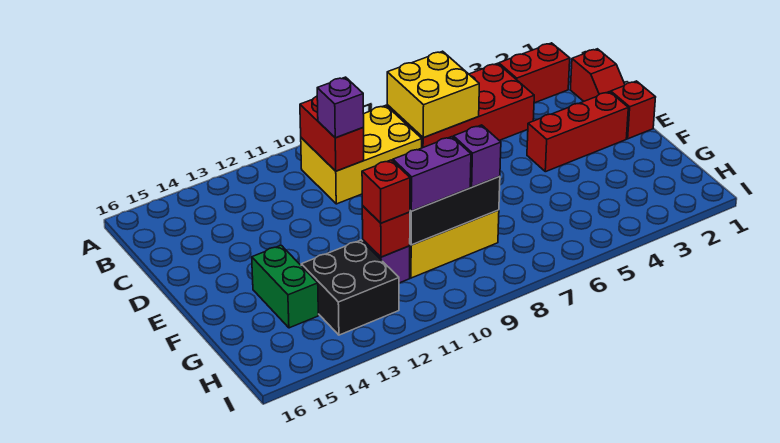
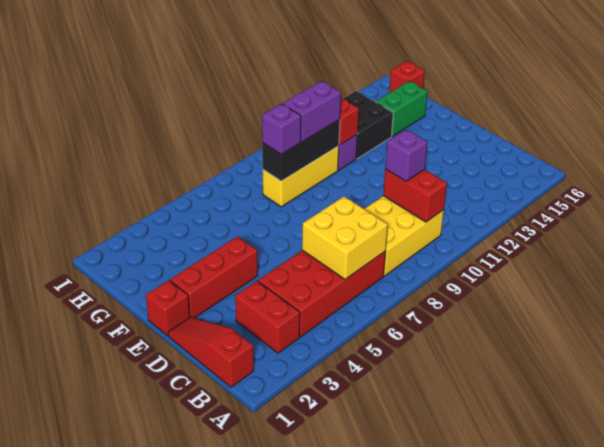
red 1x2 brick [499,43,570,103] -> red 1x2 brick turned to [235,281,300,353]
red 1x2 slope [570,49,625,101] -> red 1x3 slope [168,317,254,387]
green 1x2 brick [252,245,318,328] -> green 1x2 brick turned to [376,81,427,136]
red 1x1 brick [362,160,410,223] -> red 1x1 brick moved to [389,61,425,93]

